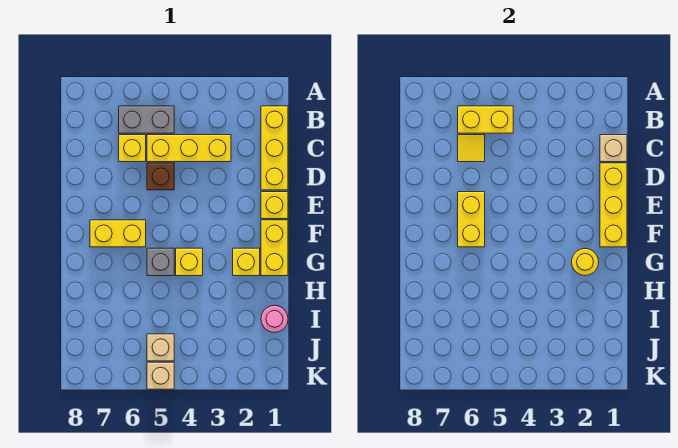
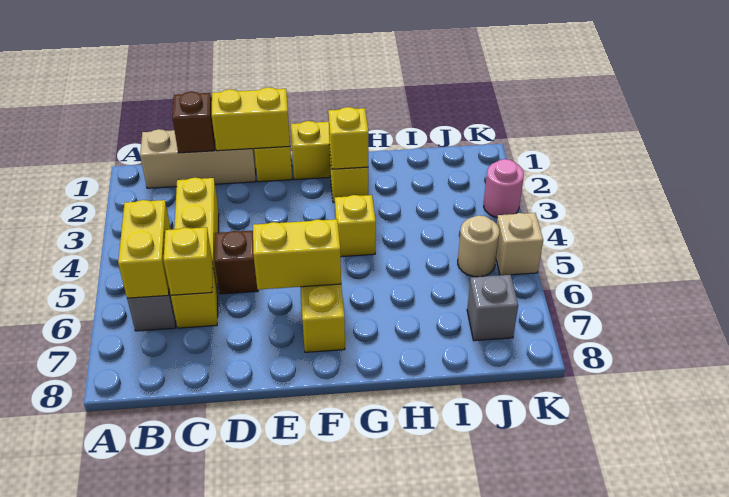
yellow 1x3 brick [261,106,288,190] -> tan 1x3 brick [140,129,256,188]
tan 1x1 brick [600,135,627,162] -> brown 1x1 brick [172,91,215,153]
yellow 1x1 tile [458,135,485,162] -> yellow 1x1 brick [164,227,213,295]
yellow 1x3 brick [600,163,627,247] -> yellow 1x2 brick [212,87,290,151]
yellow 1x1 round brick [572,249,599,276] -> yellow 1x1 brick [328,107,368,169]
grey 1x1 brick [147,248,174,276] -> grey 1x1 brick moved to [467,275,518,341]
pink 1x1 round brick [261,305,288,332] -> pink 1x1 round brick moved to [484,159,524,218]
tan 1x1 brick [147,334,174,361] -> tan 1x1 round brick [458,215,499,277]

